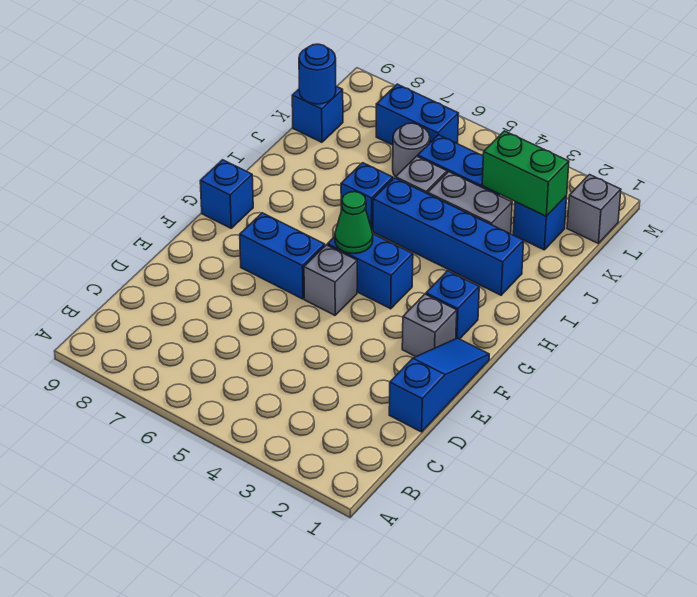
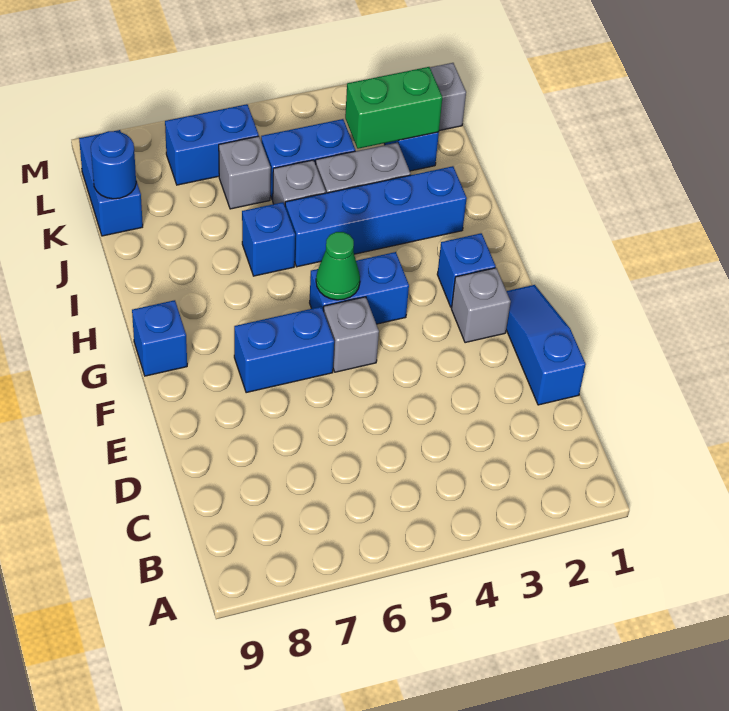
grey 1x1 round brick [393,123,430,177] -> grey 1x1 brick [219,136,271,209]
blue 1x1 brick [292,86,343,142] -> blue 1x2 brick [79,130,143,236]

